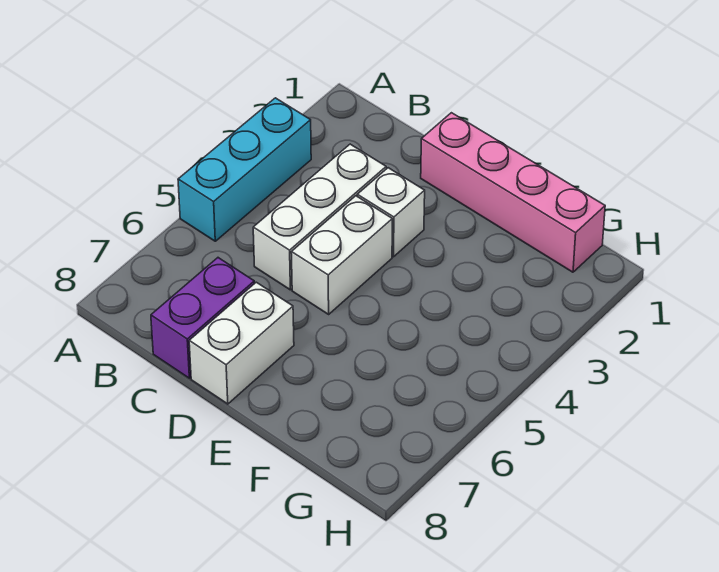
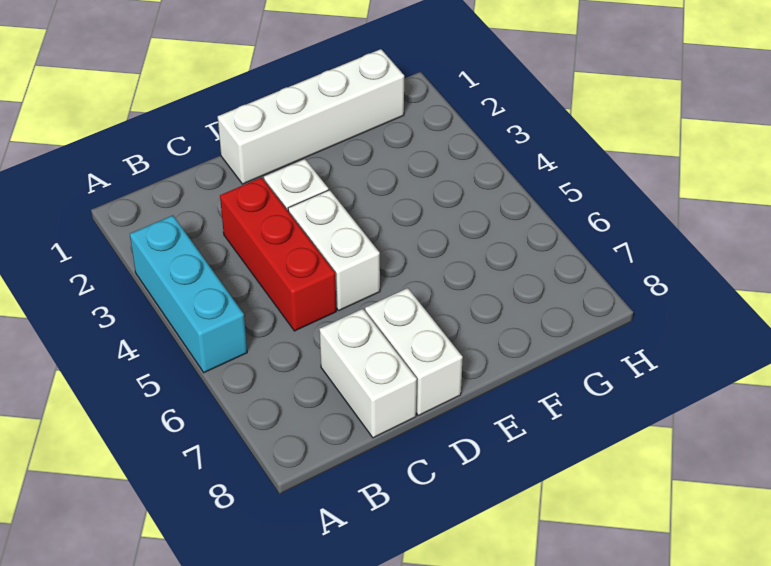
white 1x3 brick [253,144,386,290] -> red 1x3 brick [220,177,336,331]
purple 1x2 brick [151,258,254,378] -> white 1x2 brick [319,309,417,438]
pink 1x4 brick [421,113,605,272] -> white 1x4 brick [218,49,404,184]

